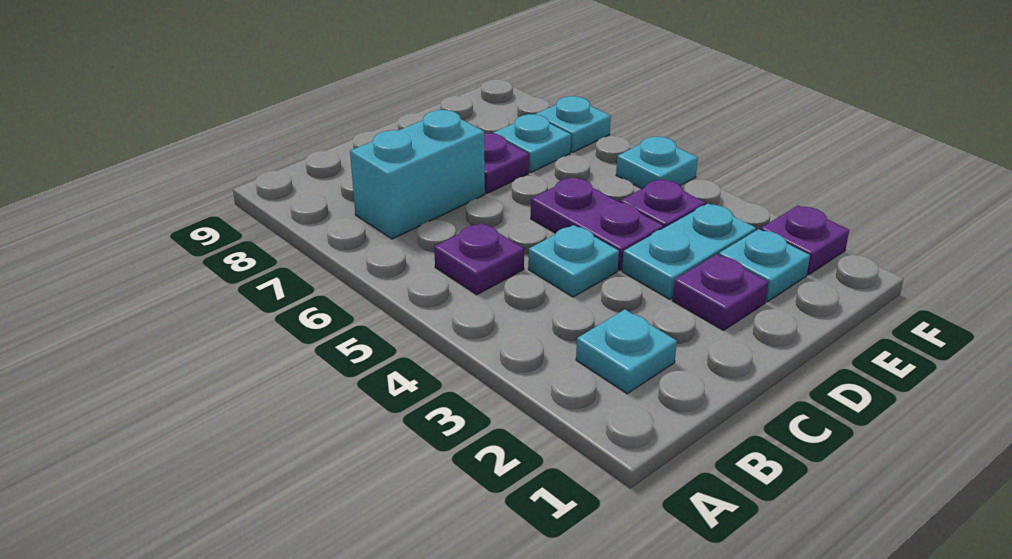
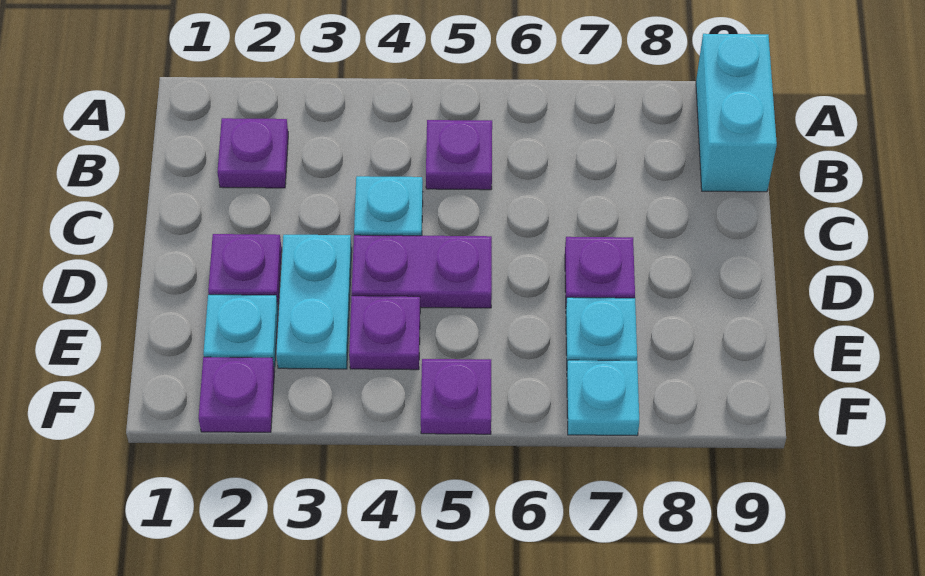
cyan 1x1 plate [576,309,677,394] -> purple 1x1 plate [217,118,288,188]
cyan 1x2 brick [350,110,485,239] -> cyan 1x2 brick moved to [696,34,777,192]
cyan 1x1 plate [616,137,698,189] -> purple 1x1 plate [421,359,491,434]

